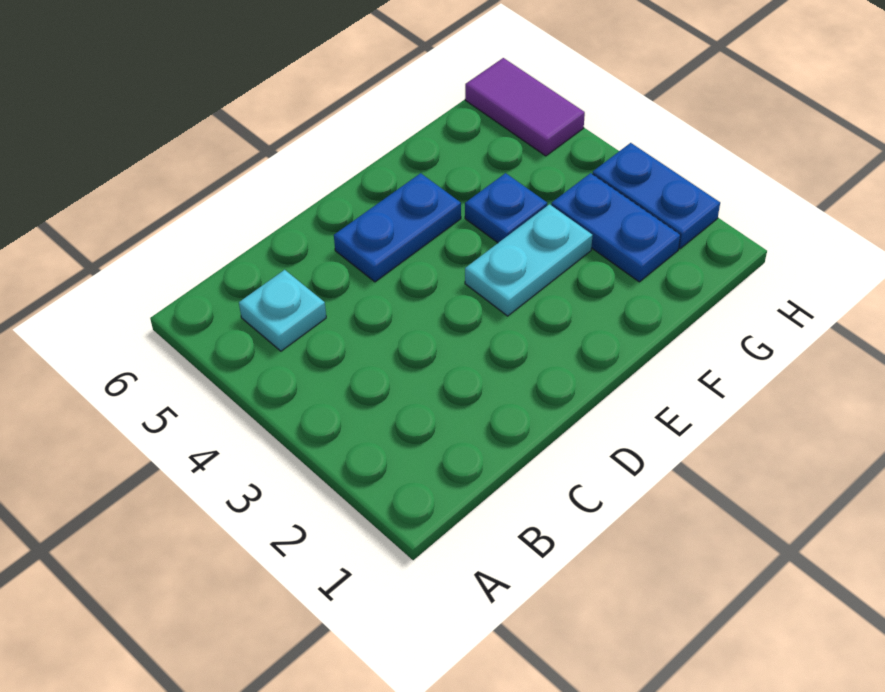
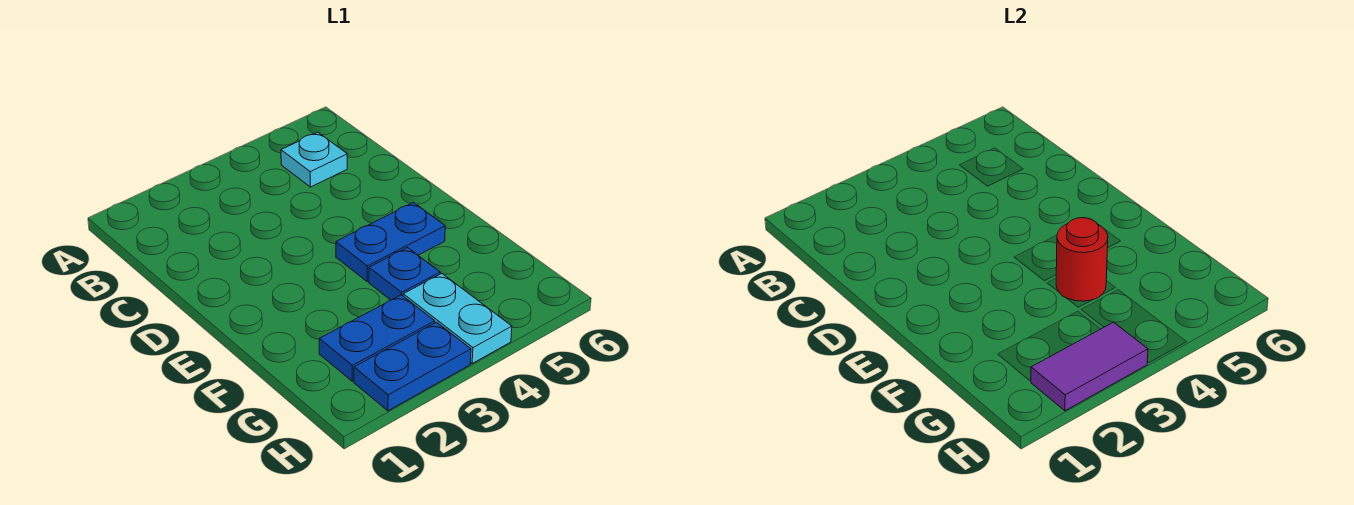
blue 1x2 plate [334,173,461,282] -> blue 1x2 plate turned to [336,202,445,282]
cyan 1x2 plate [465,204,593,316] -> cyan 1x2 plate moved to [403,274,512,363]
none -> red 1x1 round brick [1056,218,1108,301]
purple 1x2 tile [465,58,585,156] -> purple 1x2 tile moved to [1031,322,1148,411]

